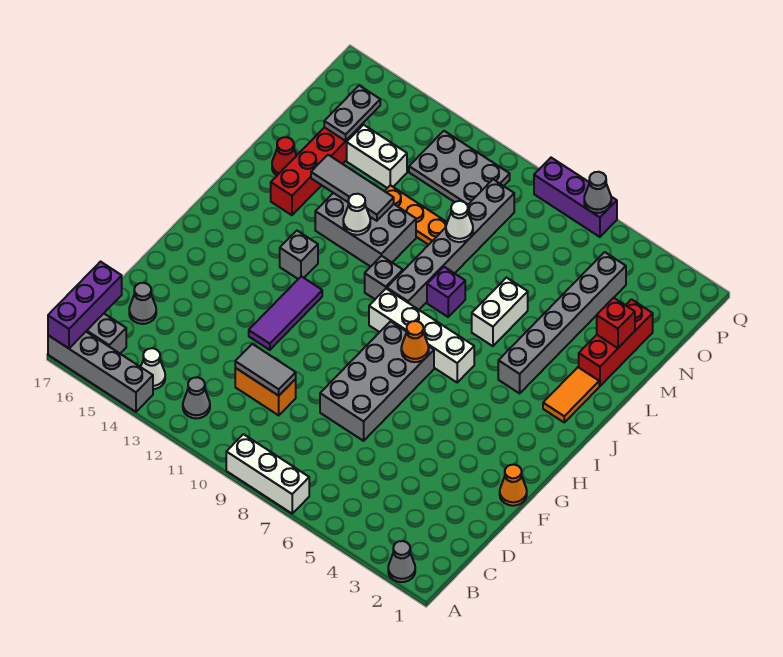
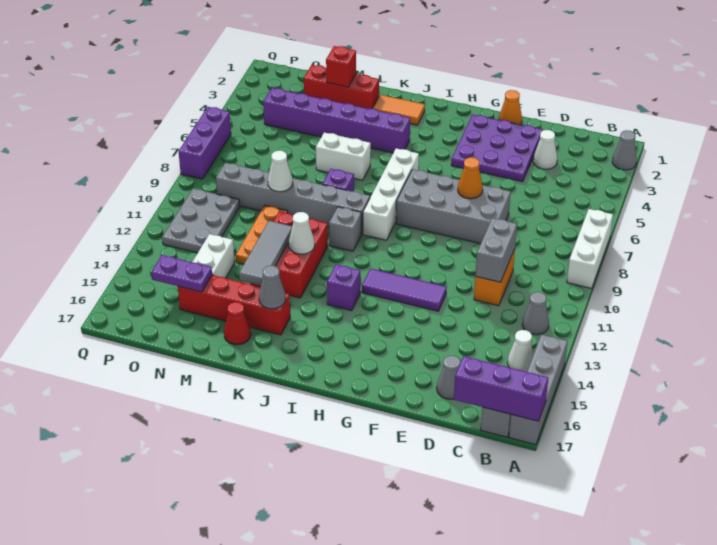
none -> white 1x1 cone [533,130,557,169]
grey 1x2 tile [235,344,296,396] -> grey 1x2 brick [475,218,517,282]
none -> purple 3x3 plate [451,115,542,182]
orange 1x1 cone [401,321,429,362] -> orange 1x1 cone moved to [458,157,483,199]
grey 1x1 brick [280,231,318,279] -> purple 1x1 brick [327,264,360,311]
grey 1x6 brick [498,252,626,393] -> purple 1x6 brick [263,88,410,153]
grey 2x3 brick [315,193,416,267] -> red 2x3 brick [251,212,328,298]
grey 1x2 plate [324,86,380,141] -> purple 1x2 plate [151,255,212,292]
grey 1x1 cone [584,172,611,213] -> grey 1x1 cone moved to [259,265,286,309]

